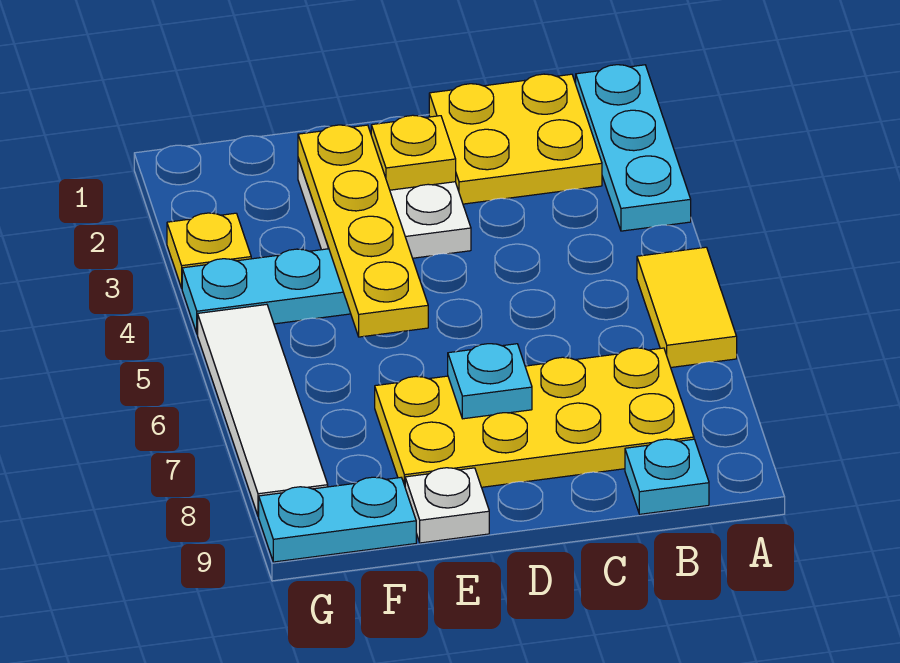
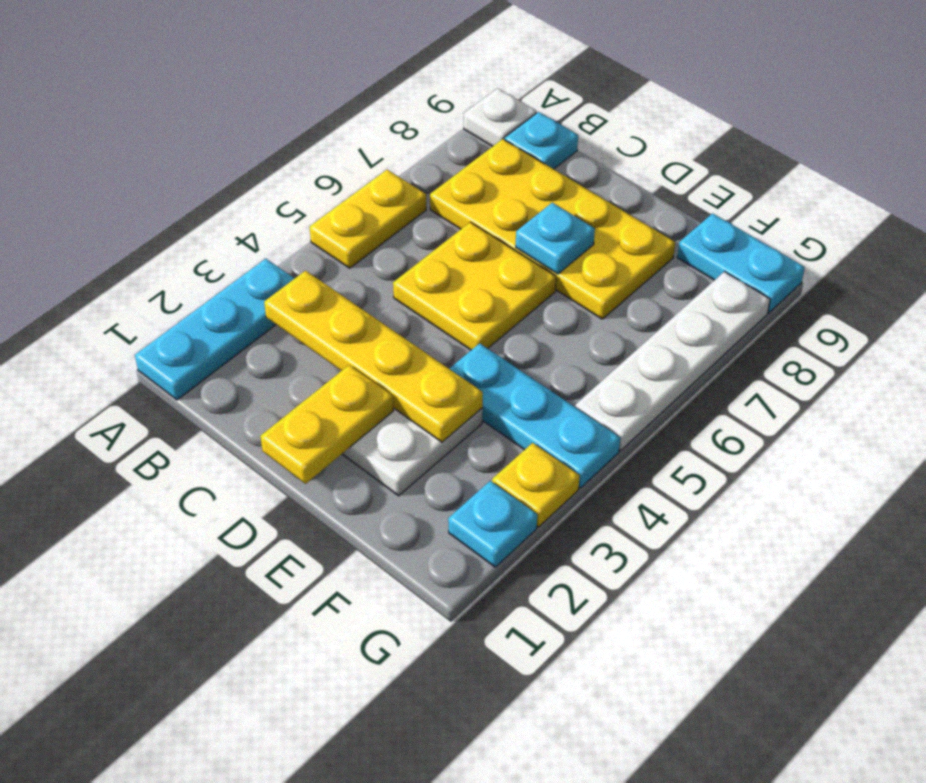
yellow 1x2 tile [637,247,737,367] -> yellow 1x2 plate [310,170,426,268]
yellow 2x2 plate [429,74,602,204] -> yellow 2x2 plate moved to [393,222,556,350]
yellow 1x1 plate [371,115,456,190] -> yellow 1x2 plate [260,365,393,484]
yellow 1x4 plate [298,125,428,337] -> yellow 1x4 plate turned to [264,271,483,442]
white 1x1 plate [405,468,489,543] -> white 1x1 plate moved to [464,88,537,146]
none -> cyan 1x1 plate [448,481,537,567]
white 1x4 tile [198,304,328,516] -> white 1x4 plate [575,272,770,451]

